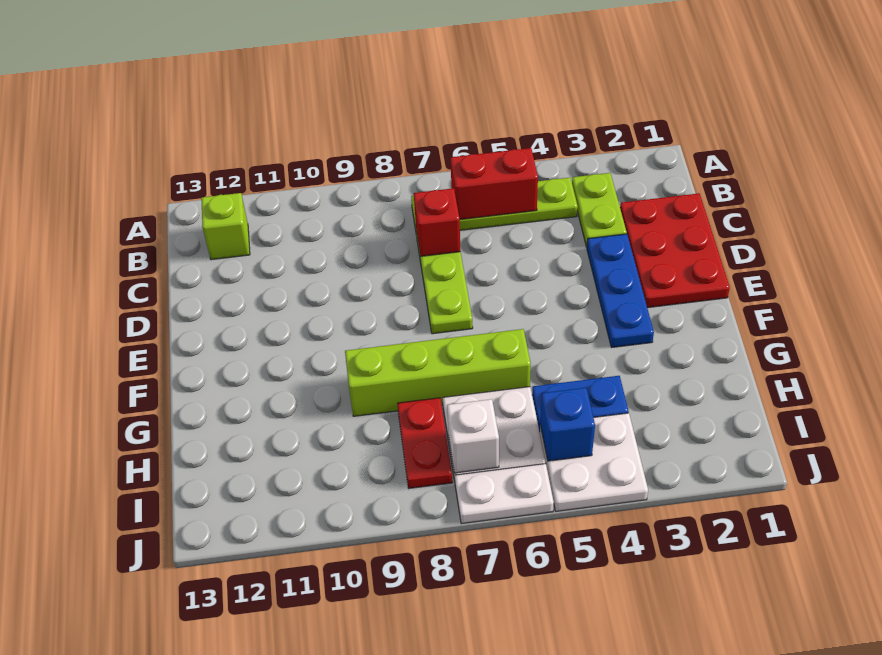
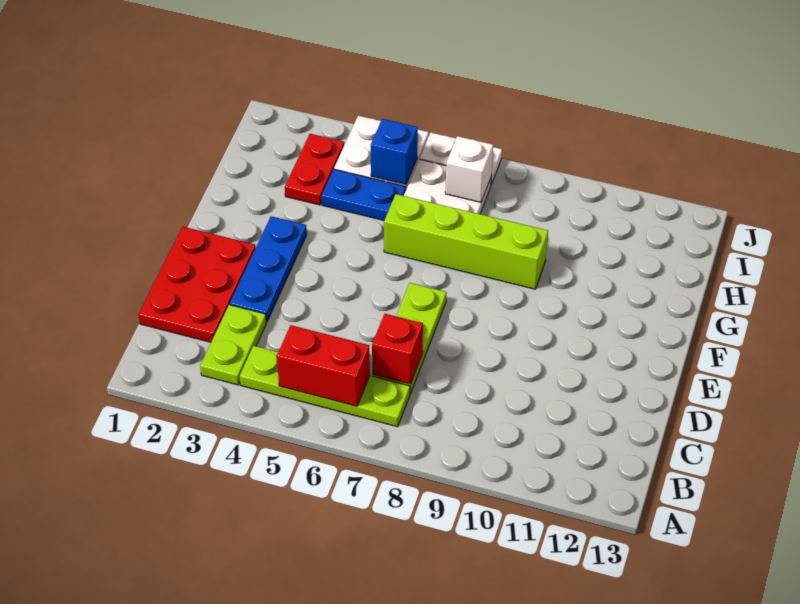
lime 1x1 brick [201,193,250,260] -> none
red 1x2 plate [397,398,453,488] -> red 1x2 plate moved to [285,134,344,205]

